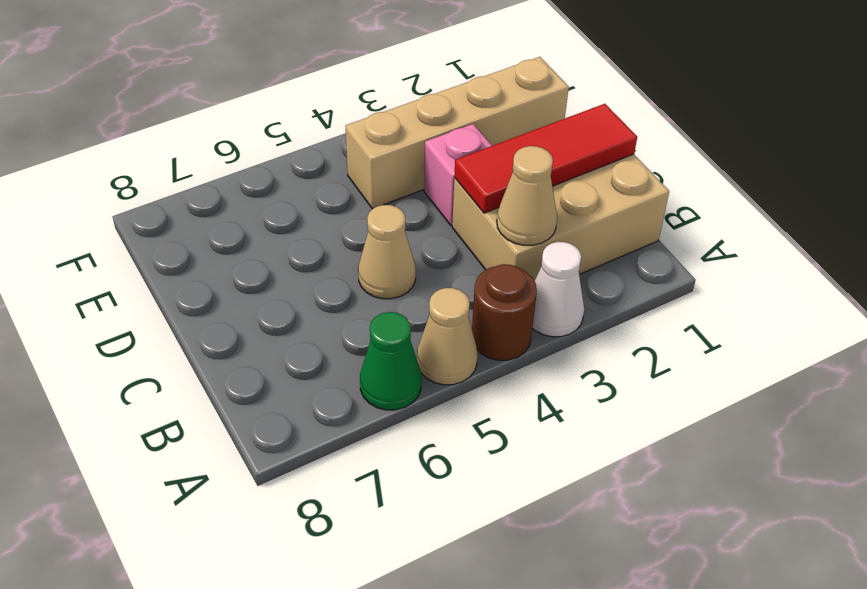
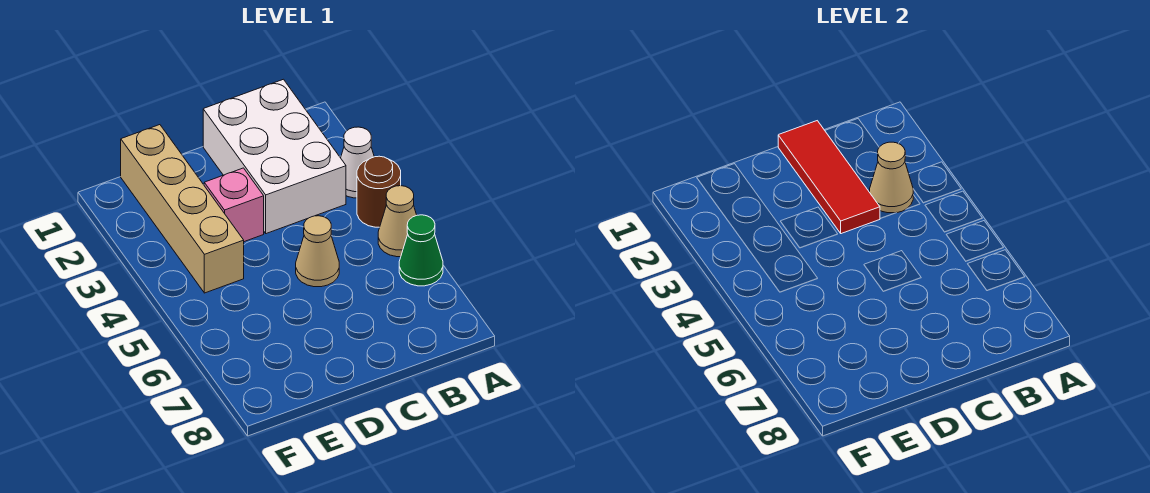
tan 2x3 brick [452,154,669,281] -> white 2x3 brick [203,79,346,234]

